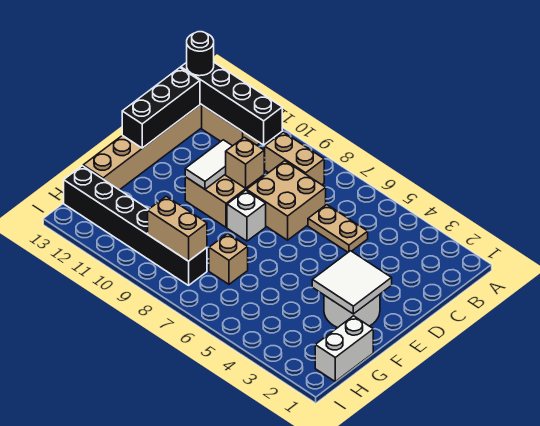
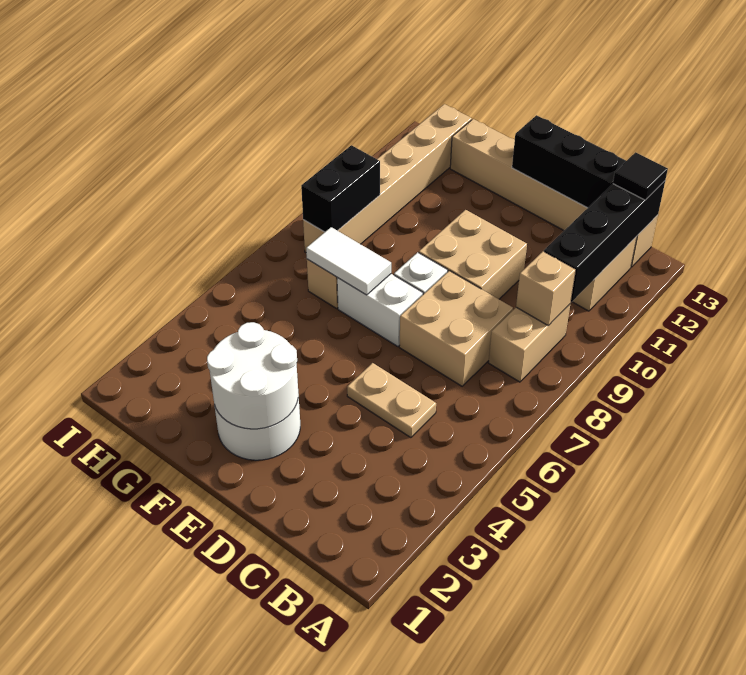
black 1x1 round brick [187,32,214,76] -> black 1x1 tile [613,152,668,200]
tan 1x2 plate [308,205,368,252] -> tan 1x2 plate turned to [347,363,436,438]
tan 1x1 brick [226,137,264,188] -> tan 1x1 brick moved to [516,251,576,326]
white 1x2 tile [185,140,232,189] -> white 1x2 tile moved to [306,227,391,295]
white 2x2 tile [312,251,392,314] -> white 2x2 round brick [207,322,298,429]
white 1x2 brick [315,316,373,381] -> white 1x2 brick moved to [337,274,423,346]
black 1x6 brick [64,166,207,285] -> tan 1x6 brick [303,104,472,252]
tan 1x2 brick [148,196,207,261] -> black 1x2 brick [301,145,380,232]

